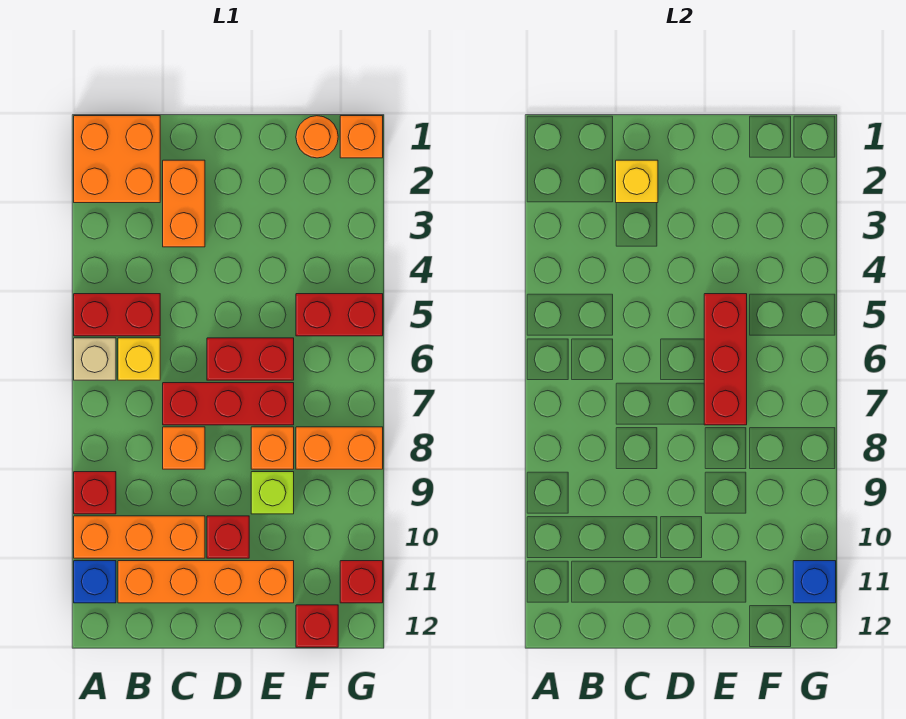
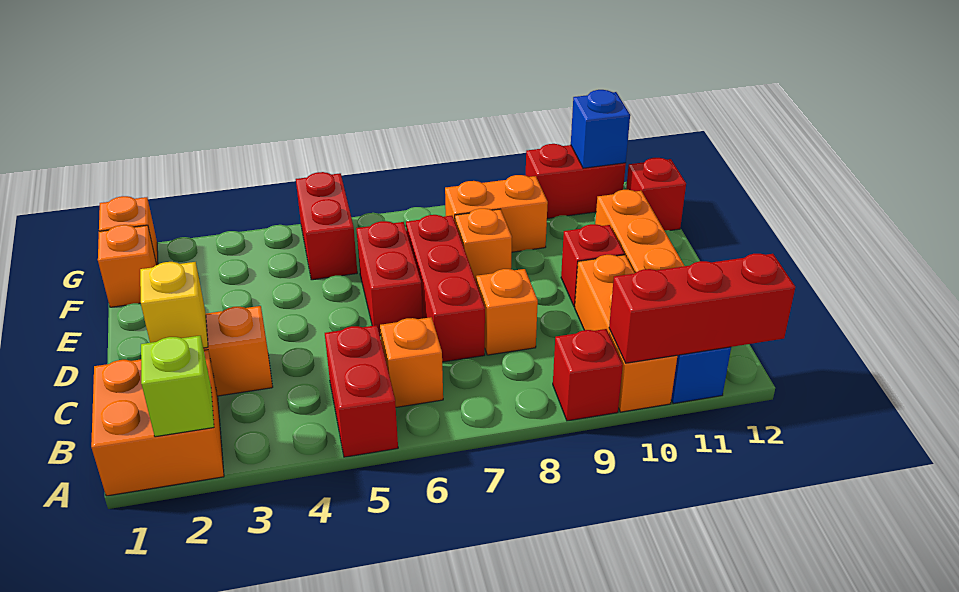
tan 1x1 brick [74,338,116,380] -> none
yellow 1x1 brick [118,338,160,380] -> orange 1x1 brick [380,317,443,407]
red 1x3 brick [704,294,747,425] -> red 1x3 brick moved to [609,254,795,363]
lime 1x1 brick [251,472,294,514] -> lime 1x1 brick moved to [141,336,214,437]
orange 1x1 round brick [296,116,338,158] -> orange 1x1 brick [98,225,157,307]
orange 1x2 brick [296,427,383,469] -> orange 1x2 brick turned to [445,175,548,252]
red 1x1 brick [340,561,383,603] -> red 1x2 brick [526,144,626,218]

